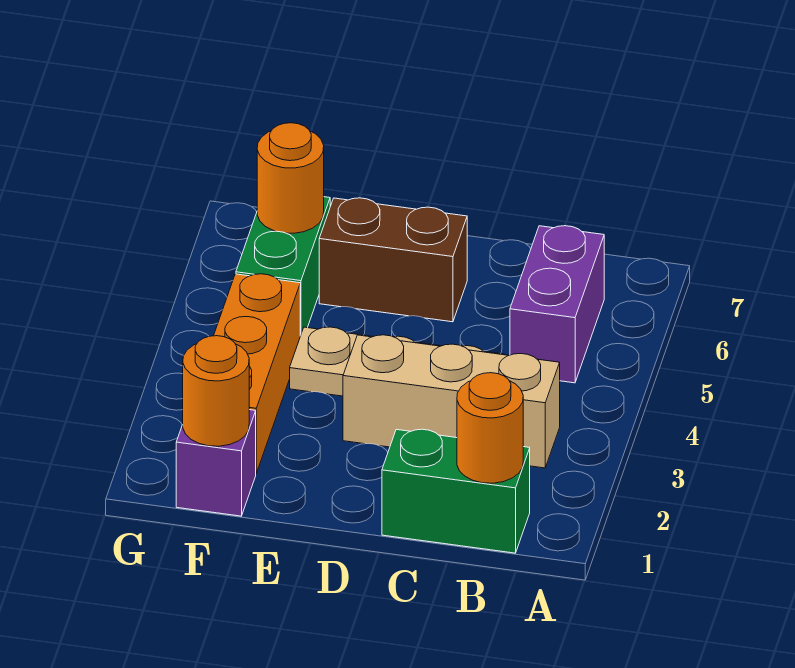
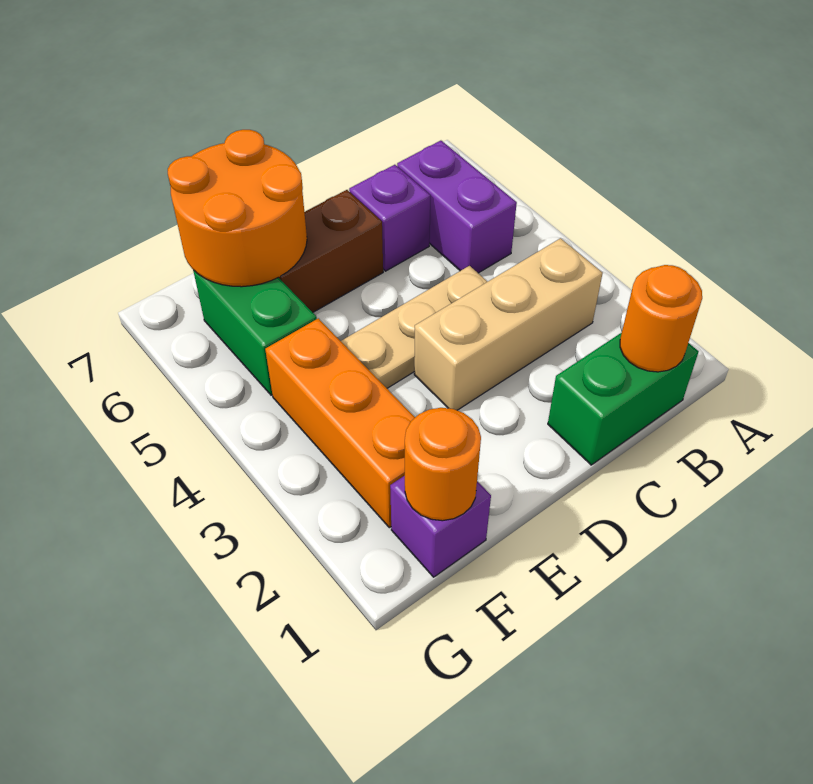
none -> purple 1x1 brick [349,165,431,271]
orange 1x1 round brick [257,123,324,233] -> orange 2x2 round brick [168,130,307,287]

